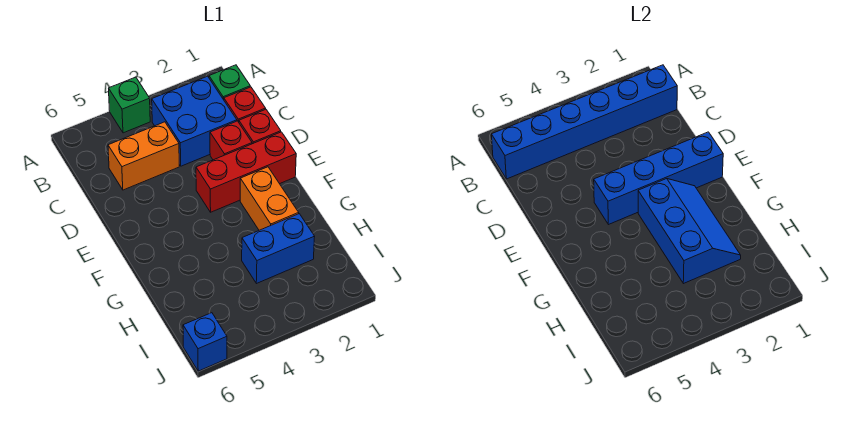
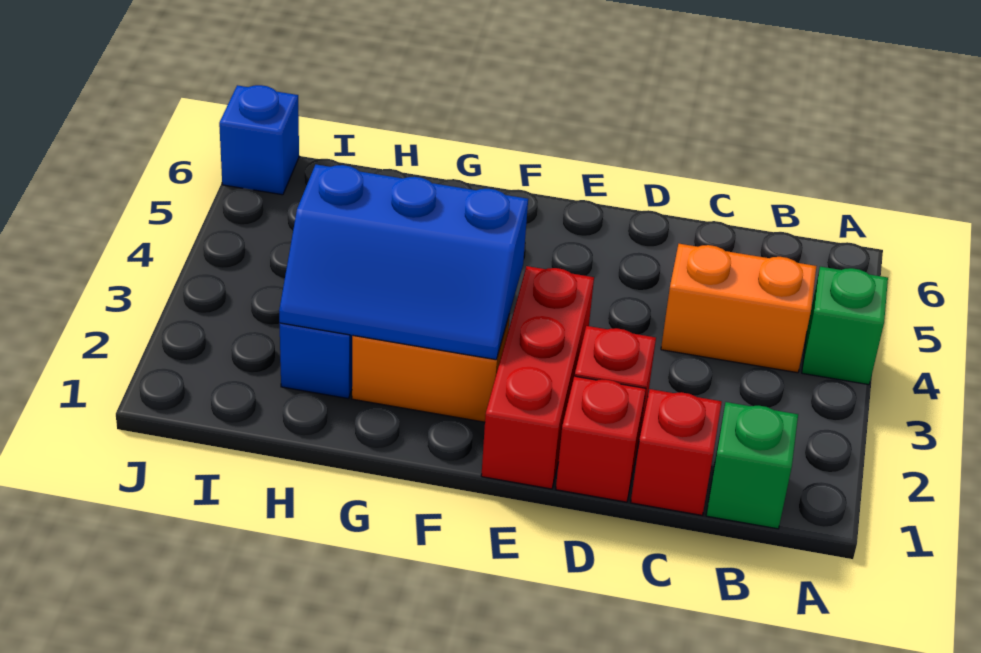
blue 1x6 brick [491,65,677,179] -> none
blue 2x2 brick [152,76,237,166] -> none
orange 1x2 brick [108,122,179,190] -> orange 1x2 brick turned to [661,244,816,373]
blue 1x4 brick [594,132,723,225] -> none

